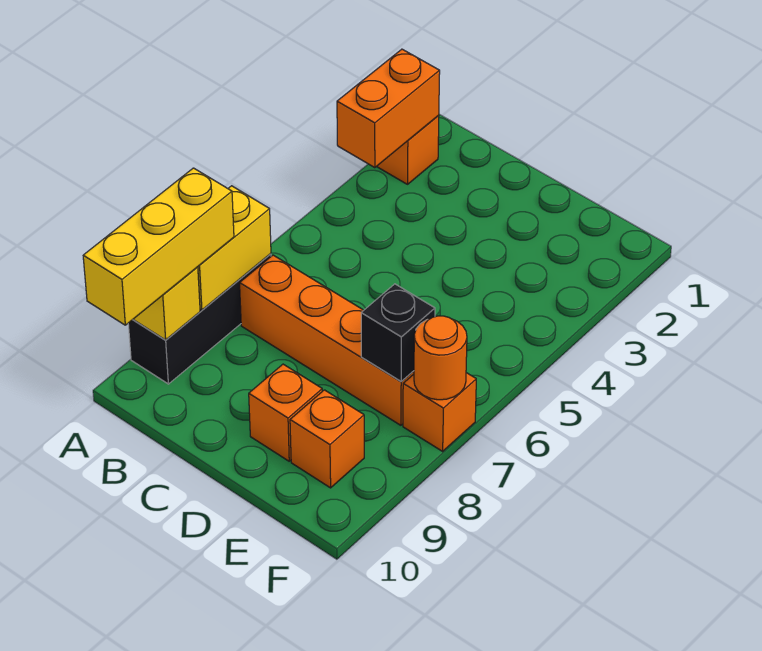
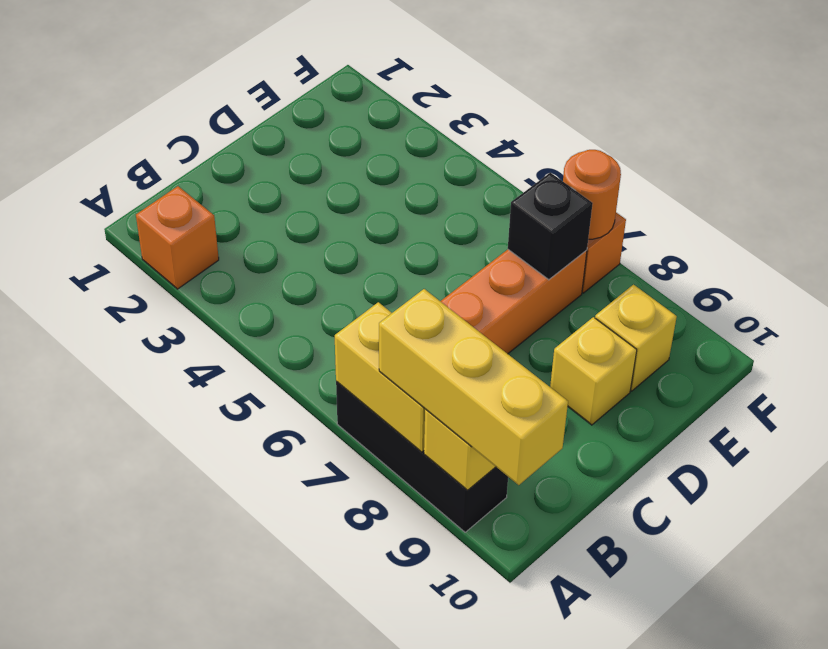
orange 1x2 brick [337,49,440,168] -> none
orange 1x1 brick [249,364,322,461] -> yellow 1x1 brick [550,317,637,425]
orange 1x1 brick [290,390,364,488] -> yellow 1x1 brick [595,285,677,391]

